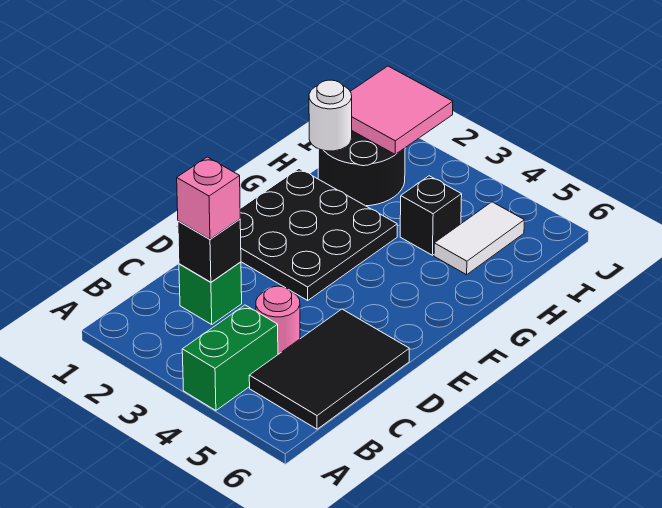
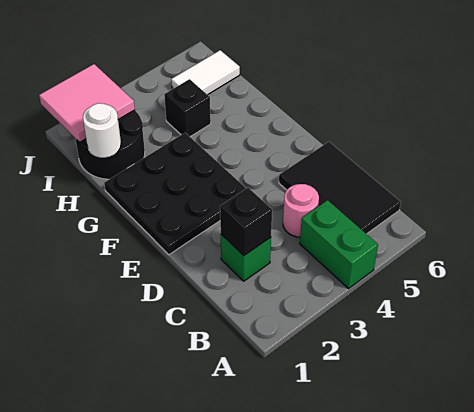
pink 1x1 brick [177,157,240,239] -> none
white 1x2 tile [434,202,524,275] -> white 1x2 tile turned to [171,50,240,95]

